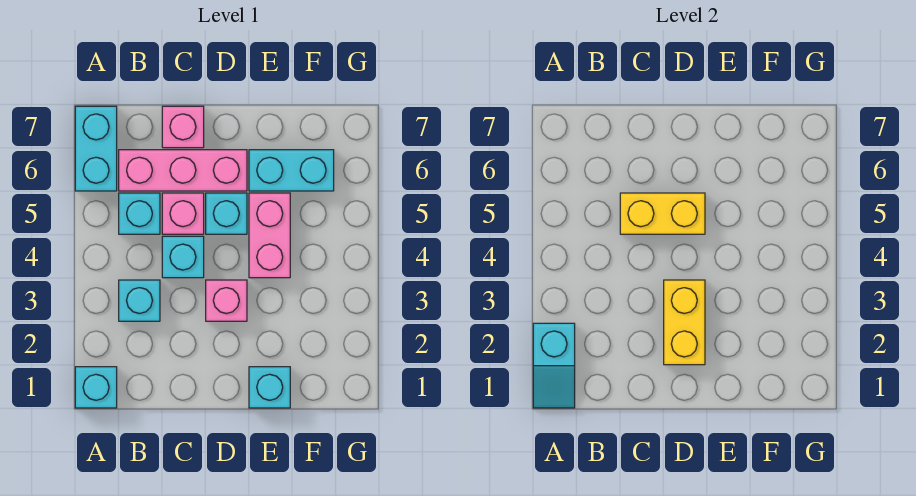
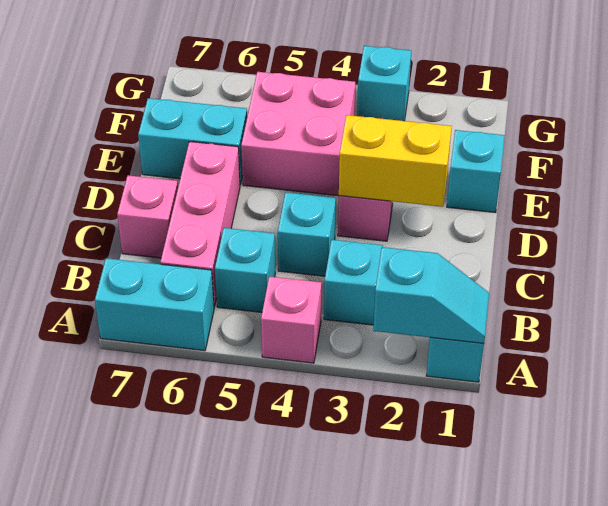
pink 1x1 brick [162,193,204,234] -> pink 1x1 brick moved to [261,276,321,363]
yellow 1x2 brick [620,193,705,234] -> none
cyan 1x1 brick [206,193,247,234] -> cyan 1x1 brick moved to [357,46,411,121]
pink 1x2 brick [249,193,290,278] -> pink 2x2 brick [241,72,355,196]
cyan 1x2 brick [249,150,334,191] -> cyan 1x2 brick turned to [138,98,247,185]

